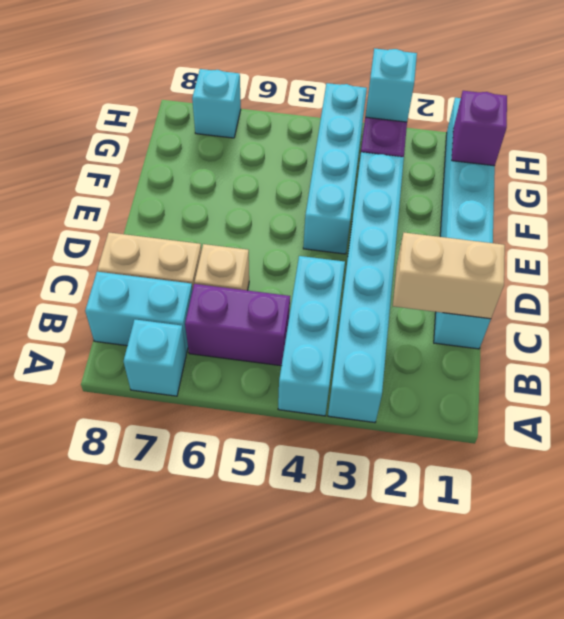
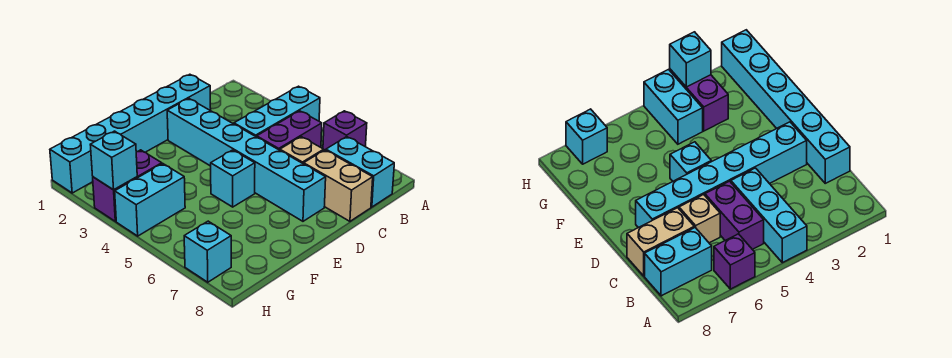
cyan 1x6 brick [328,152,404,423] -> cyan 1x6 brick turned to [167,99,326,221]
cyan 1x1 brick [124,320,186,396] -> cyan 1x1 brick moved to [211,150,255,207]
purple 1x2 brick [185,284,290,366] -> purple 1x2 brick turned to [257,111,322,150]
tan 1x2 brick [393,233,505,319] -> none
cyan 1x4 brick [303,83,367,254] -> cyan 1x2 brick [115,164,185,236]
purple 1x1 brick [452,91,507,166] -> purple 1x1 brick moved to [323,111,367,150]

